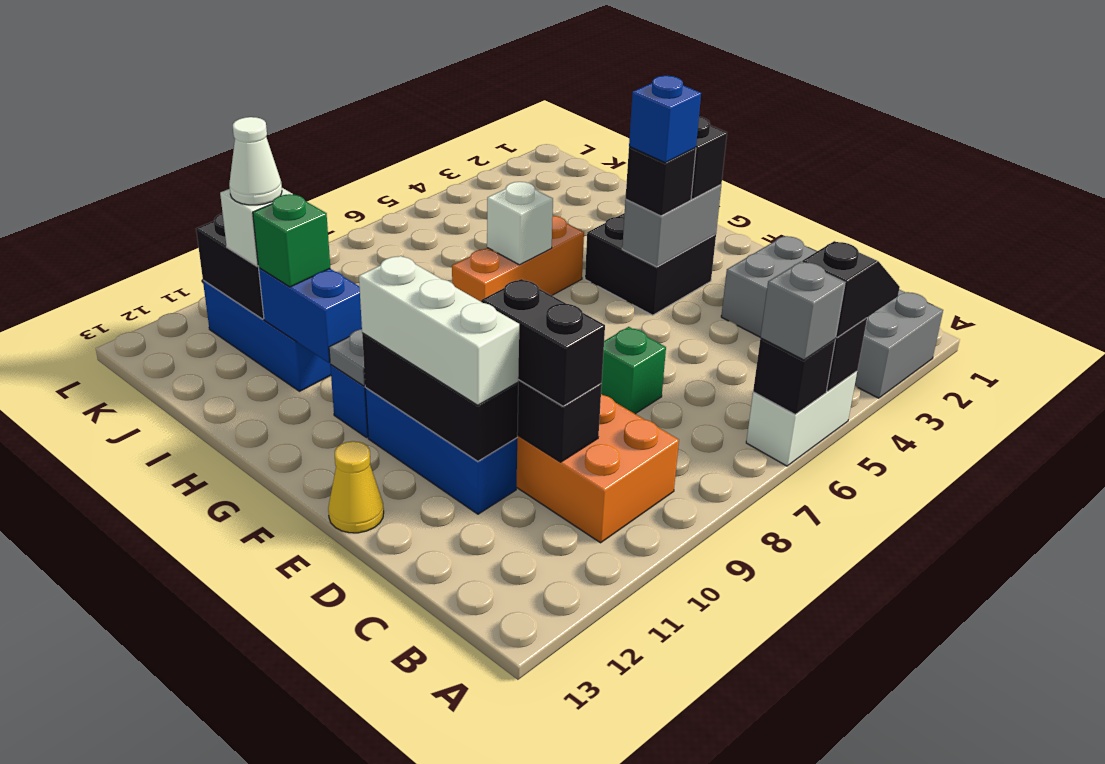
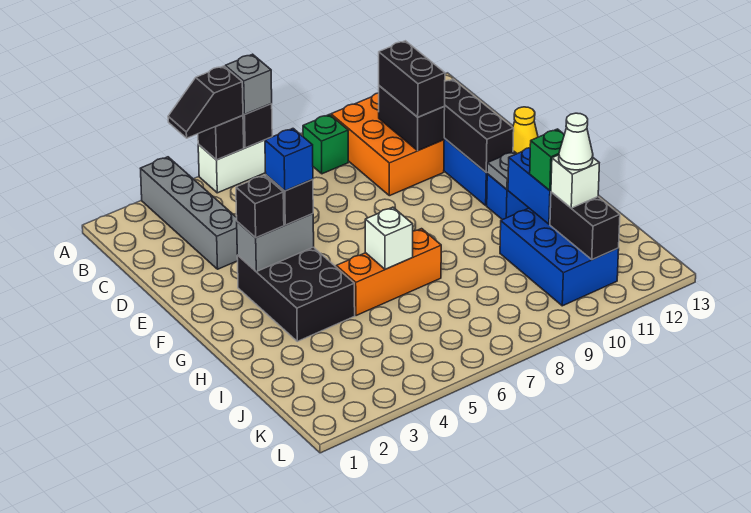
grey 2x4 brick [721,236,943,398] -> grey 1x4 brick [140,157,238,269]
green 1x1 brick [601,327,666,414] -> green 1x1 brick moved to [303,114,348,174]
white 1x3 brick [359,256,519,405] -> none
black 2x2 brick [585,213,716,315] -> black 2x3 brick [237,247,355,341]

